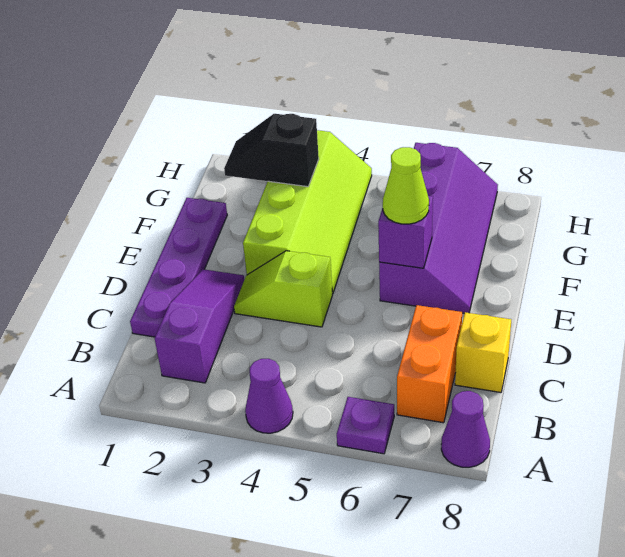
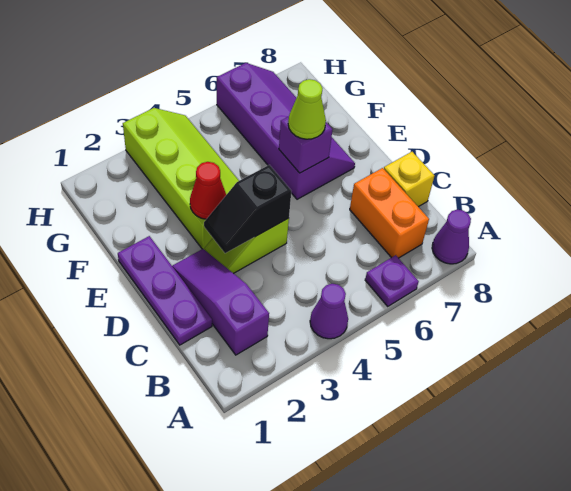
purple 1x4 plate [130,198,227,337] -> purple 1x3 plate [118,236,212,345]
none -> red 1x1 cone [190,162,226,219]
black 1x2 slope [224,114,319,187] -> black 1x2 slope moved to [204,165,291,253]

